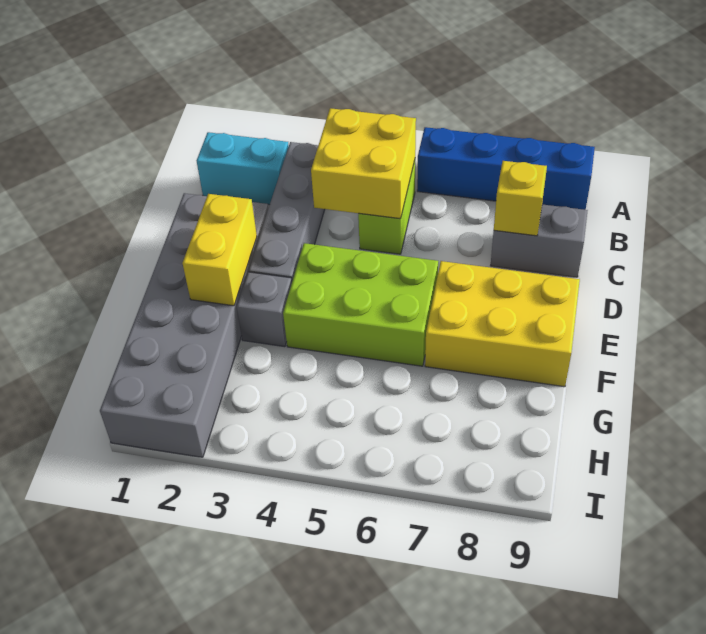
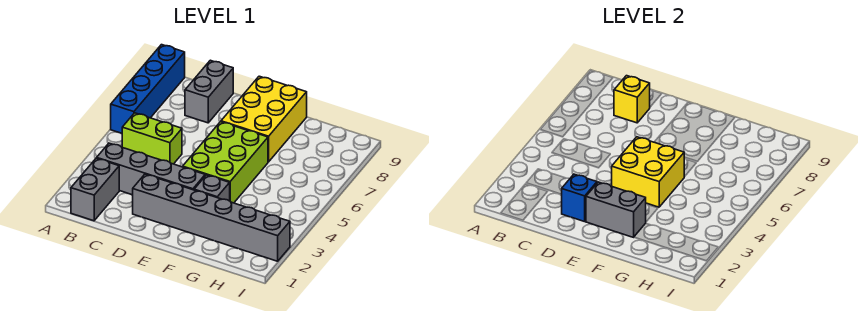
cyan 1x2 brick [197,132,289,205] -> grey 1x2 brick [71,158,119,221]
yellow 2x2 brick [311,108,416,219] -> yellow 2x2 brick moved to [612,137,684,207]
grey 2x6 brick [100,193,268,457] -> grey 1x6 brick [133,174,290,261]
none -> blue 1x1 brick [561,174,597,222]
yellow 1x2 brick [182,194,257,306] -> grey 1x2 brick [586,182,646,237]

